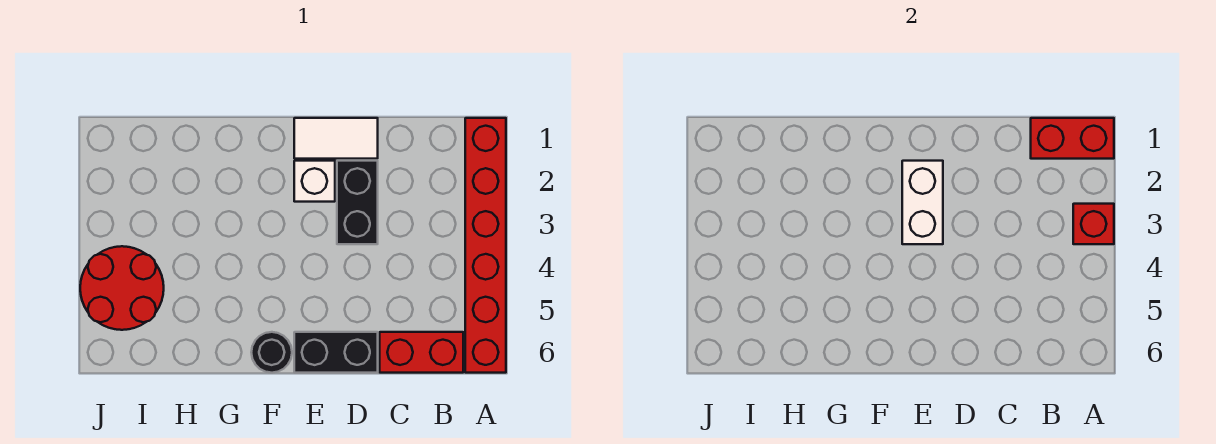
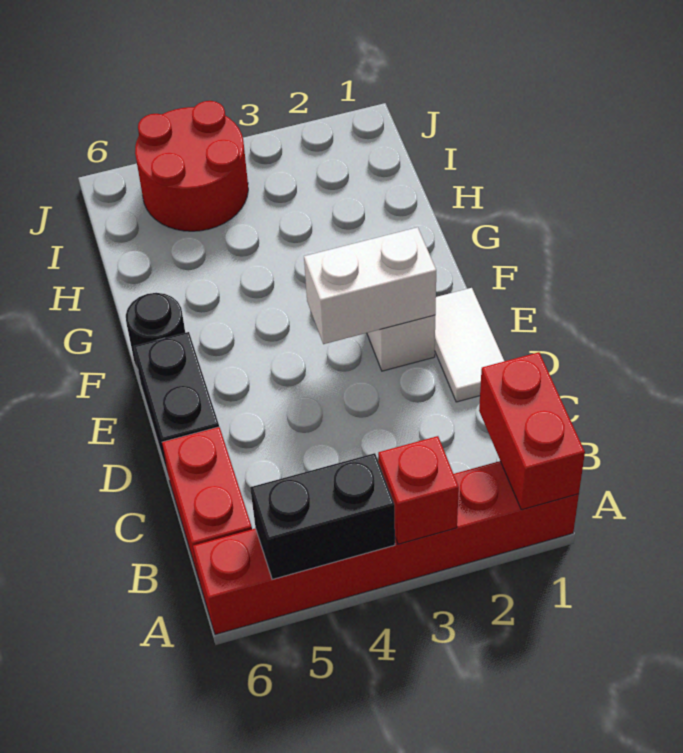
black 1x2 brick [337,161,378,244] -> black 1x2 brick moved to [250,453,395,580]

